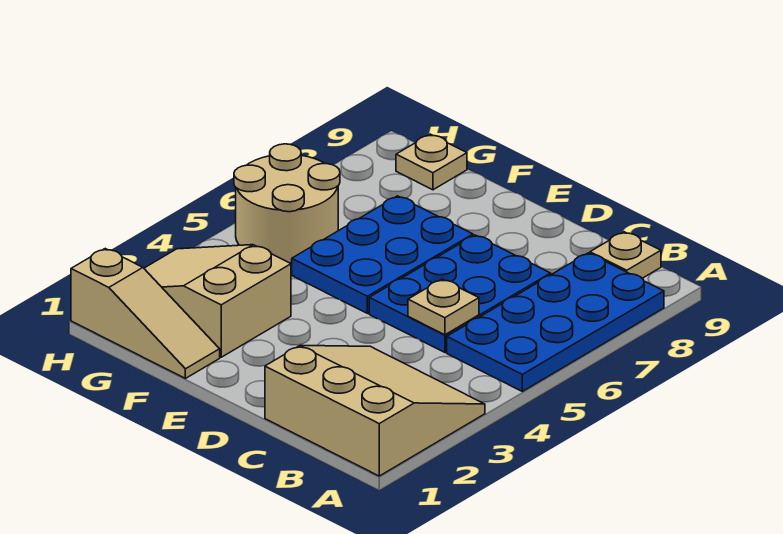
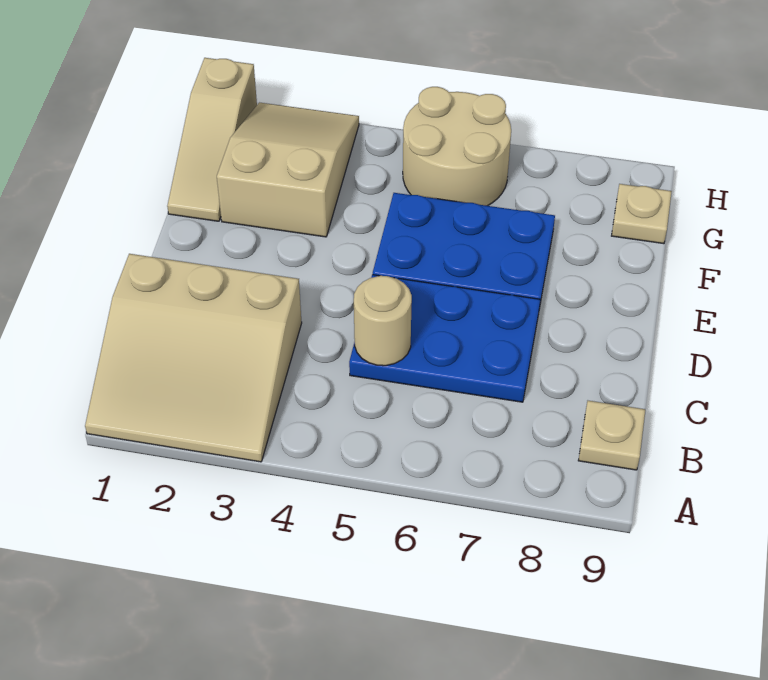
tan 3x3 slope [265,345,485,476] -> tan 3x3 slope turned to [85,254,302,462]
blue 2x4 plate [447,253,664,391] -> none
tan 1x1 plate [408,279,479,335] -> tan 1x1 round brick [354,276,412,366]

